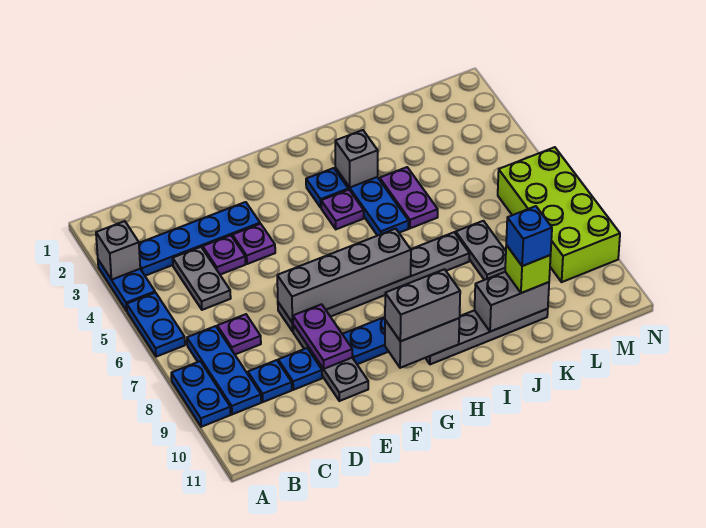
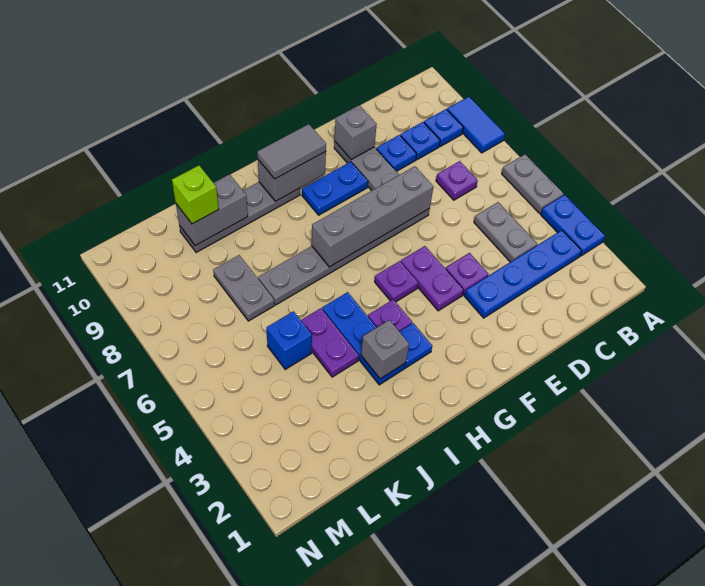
grey 1x1 brick [96,221,140,280] -> grey 1x1 brick moved to [335,105,377,160]
blue 1x2 plate [127,293,185,357] -> grey 1x2 plate [502,154,564,214]
blue 1x2 plate [171,361,231,427] -> blue 1x2 tile [447,97,505,153]
blue 1x3 plate [187,326,261,414] -> blue 1x1 plate [424,109,463,146]
purple 1x1 plate [203,235,246,275] -> purple 1x1 plate moved to [375,261,418,302]
purple 1x2 plate [293,304,352,369] -> purple 1x2 plate moved to [401,246,464,311]
grey 1x2 brick [385,269,460,341] -> grey 1x2 tile [257,124,326,179]
blue 1x1 brick [506,206,552,266] -> blue 1x1 brick moved to [267,311,312,369]
lime 2x4 brick [498,147,620,282] -> none

